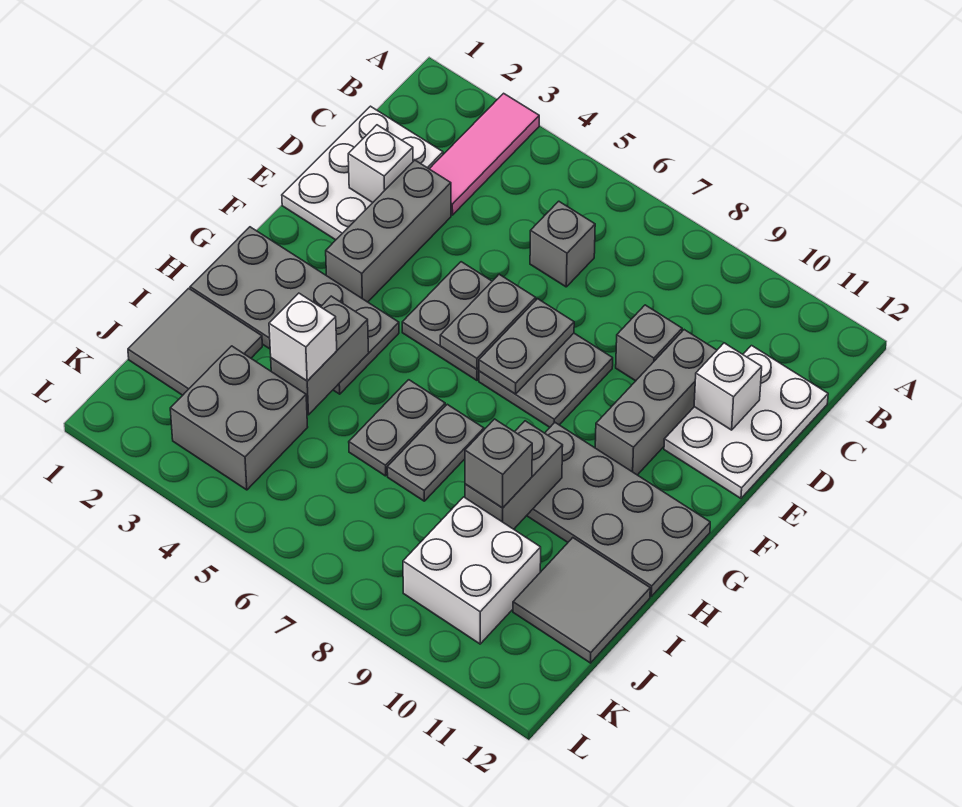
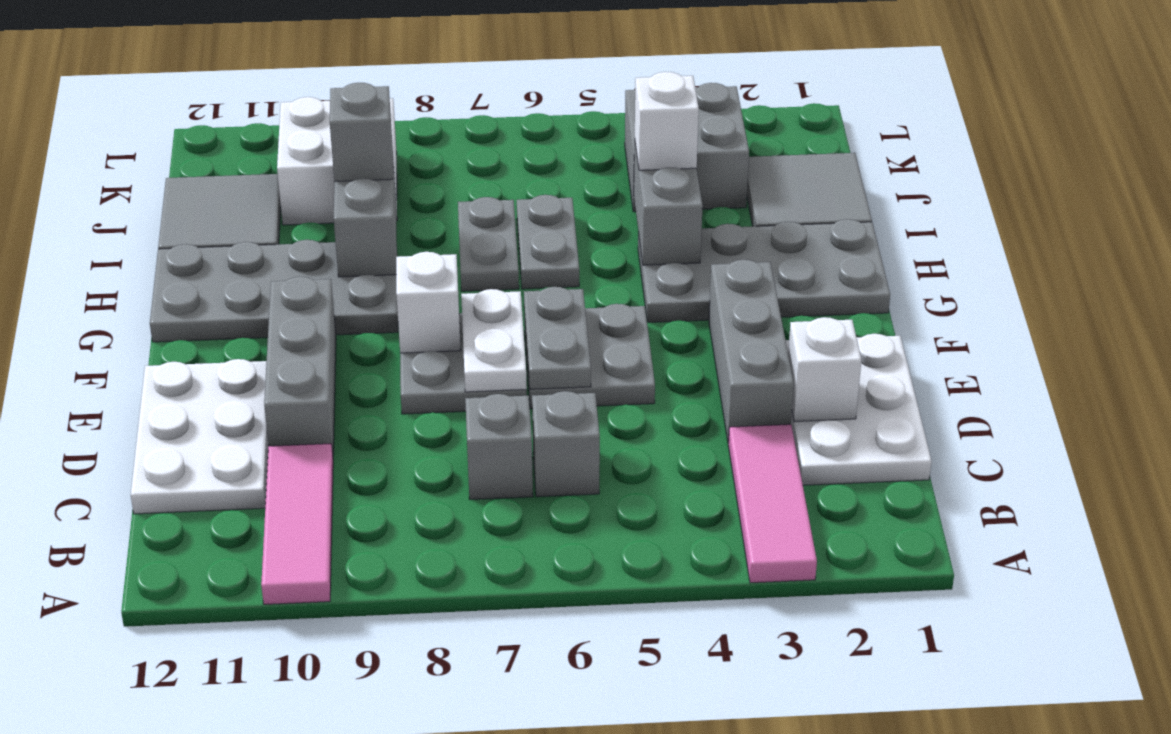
none -> pink 1x3 tile [261,444,333,605]
grey 1x1 brick [616,305,682,381] -> grey 1x1 brick moved to [465,394,533,500]
white 1x1 brick [694,343,762,430] -> white 1x1 brick moved to [396,252,460,353]
grey 1x2 plate [479,299,574,394] -> white 1x2 plate [461,289,527,392]

